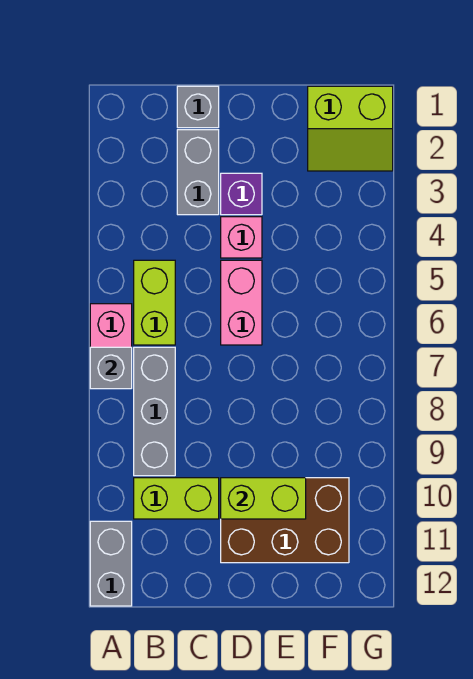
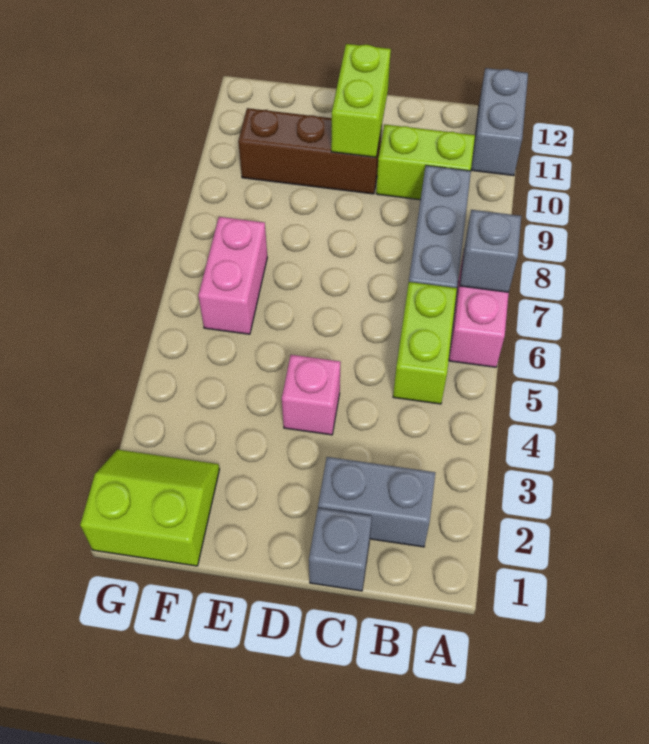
grey 1x2 brick [177,130,219,215] -> grey 1x2 brick turned to [318,457,435,547]
purple 1x1 brick [221,173,262,215] -> none
pink 1x2 brick [221,260,262,345] -> pink 1x2 brick moved to [198,217,267,334]
brown 2x3 brick [221,478,349,563] -> brown 1x3 brick [238,108,382,194]
lime 1x2 brick [221,478,306,519] -> lime 1x2 brick turned to [331,44,391,157]

